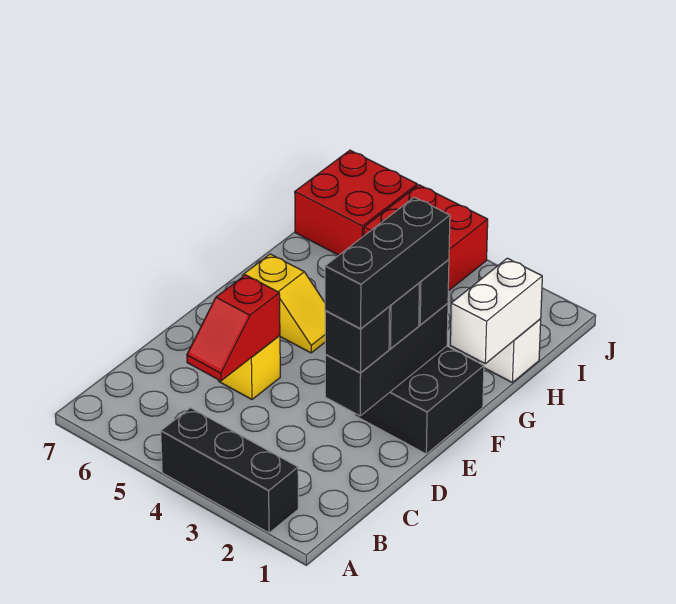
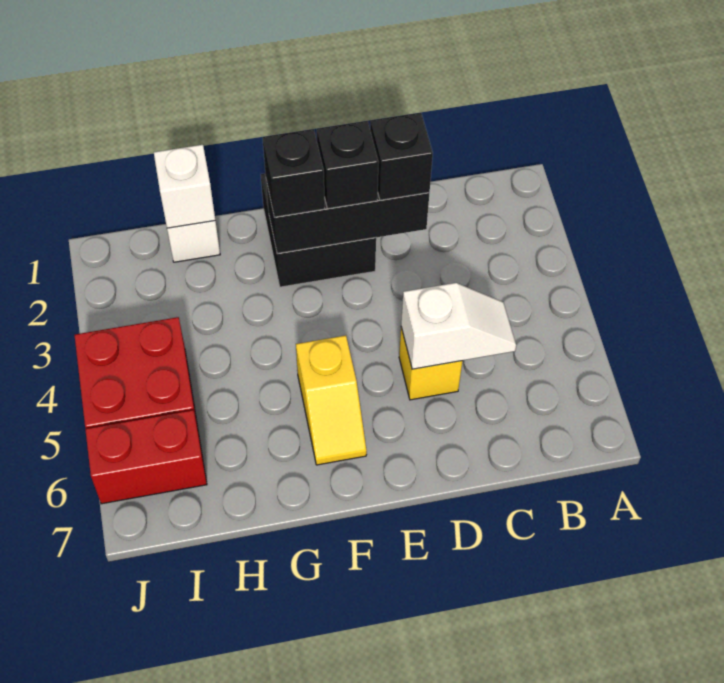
black 1x3 brick [161,408,298,533] -> none
red 1x2 slope [187,275,280,381] -> white 1x2 slope [401,283,516,369]
black 1x3 brick [325,197,450,329] -> none
yellow 1x2 slope [242,254,325,353] -> yellow 1x2 slope turned to [296,335,367,465]
white 1x2 brick [450,258,542,364] -> white 1x1 brick [154,145,215,228]
red 2x2 brick [295,150,417,255] -> red 1x2 brick [85,410,207,504]

